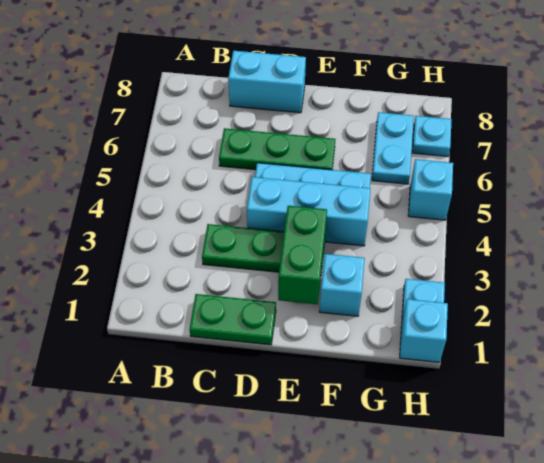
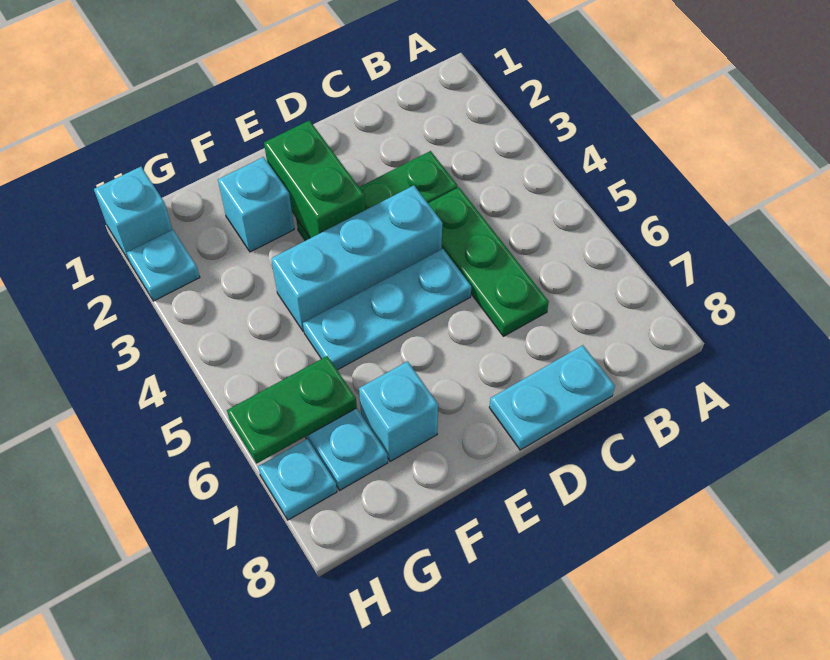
green 1x2 plate [190,294,276,345] -> green 1x2 plate moved to [227,356,357,464]
green 1x3 plate [219,128,335,170] -> green 1x3 plate turned to [428,187,549,336]
cyan 1x2 brick [228,51,306,113] -> cyan 1x2 plate [489,345,615,450]
cyan 1x1 brick [408,159,453,220] -> cyan 1x1 brick moved to [359,361,438,462]

